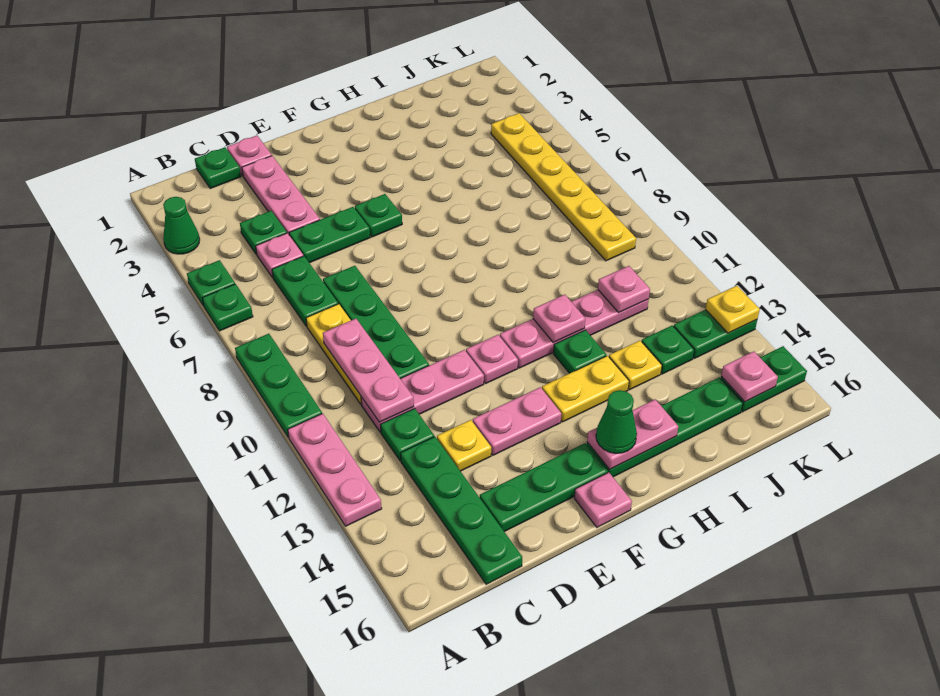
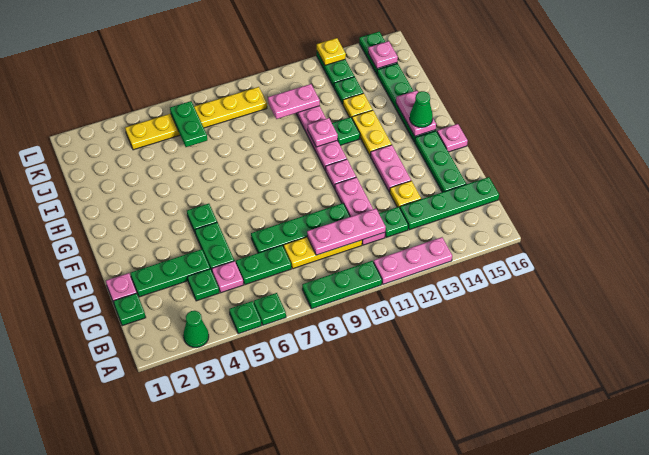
pink 1x3 plate [242,156,320,234] -> green 1x3 plate [131,249,210,297]
none -> green 1x2 plate [170,101,207,147]
pink 1x1 plate [598,266,650,312] -> pink 1x2 plate [268,84,320,119]

